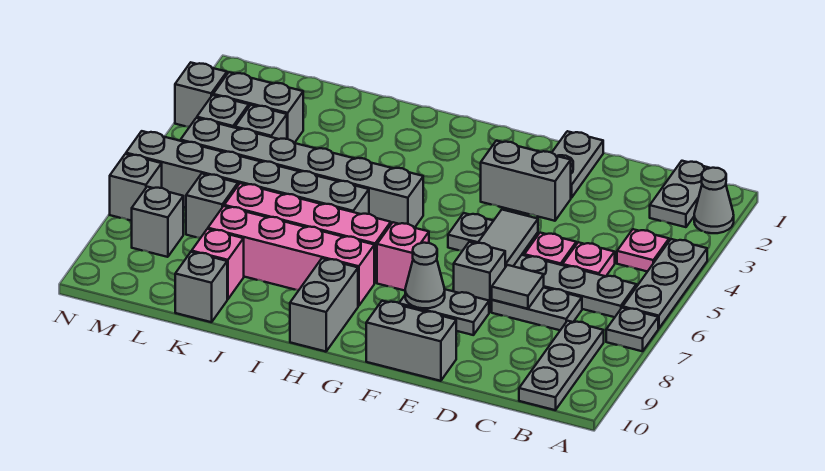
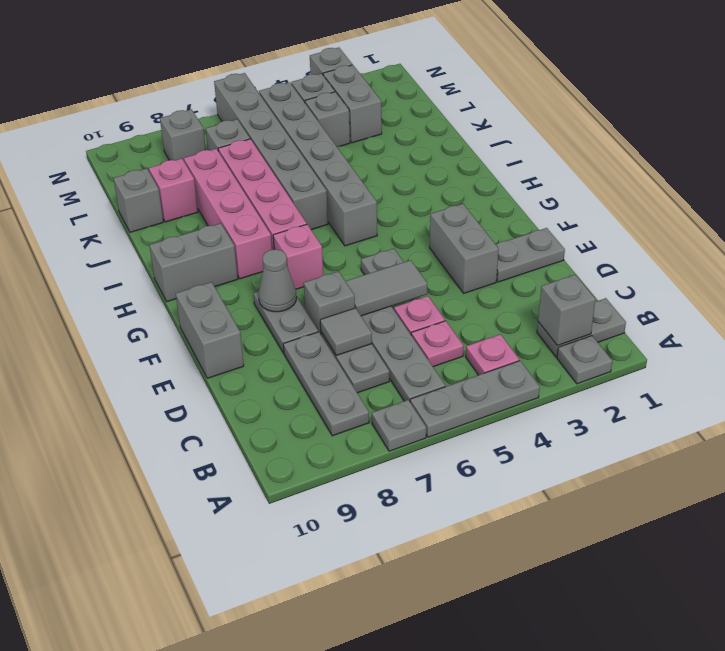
grey 1x1 cone [694,168,734,233] -> grey 1x1 plate [557,336,612,384]
grey 1x3 plate [519,321,604,410] -> grey 1x3 plate turned to [283,332,369,436]
grey 1x1 brick [110,154,162,221] -> grey 1x1 brick moved to [538,275,596,346]

